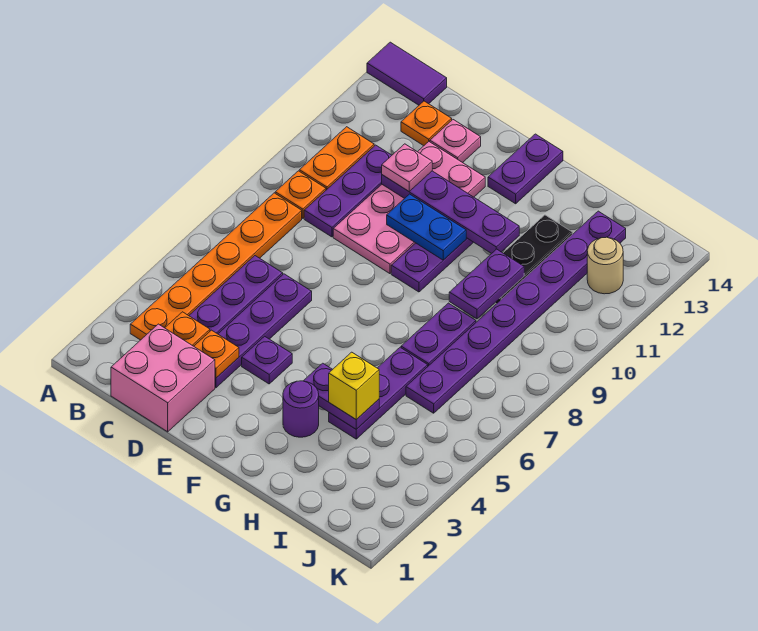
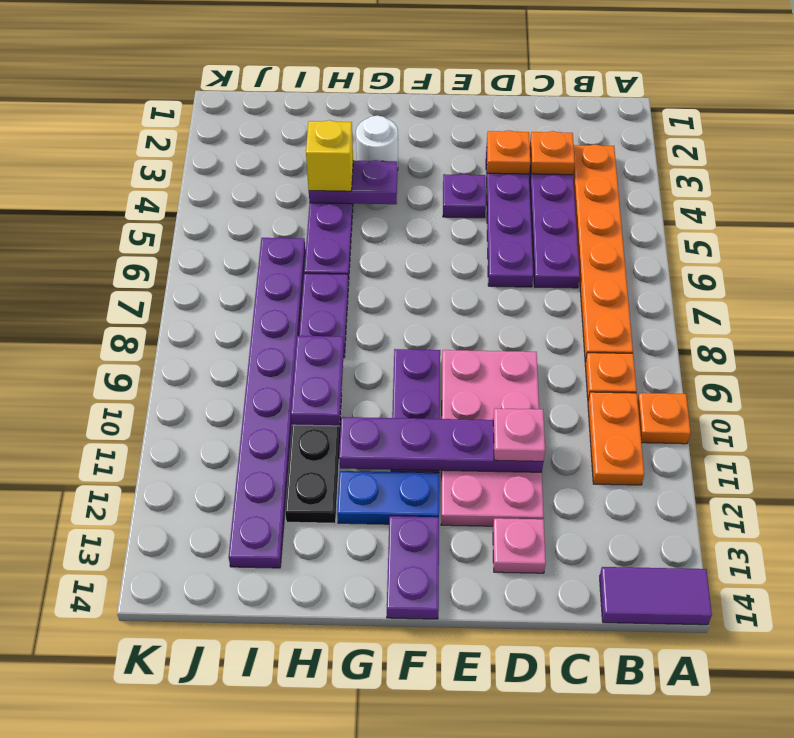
pink 2x2 brick [111,324,215,432] -> none
purple 1x3 plate [304,145,392,237] -> none
orange 1x1 plate [401,101,452,146] -> orange 1x1 plate moved to [638,393,691,444]
blue 1x2 plate [387,194,466,260] -> blue 1x2 plate moved to [337,471,439,524]
purple 1x1 round brick [283,381,319,437] -> white 1x1 round brick [356,116,398,170]
tan 1x1 round brick [587,237,623,294] -> none

